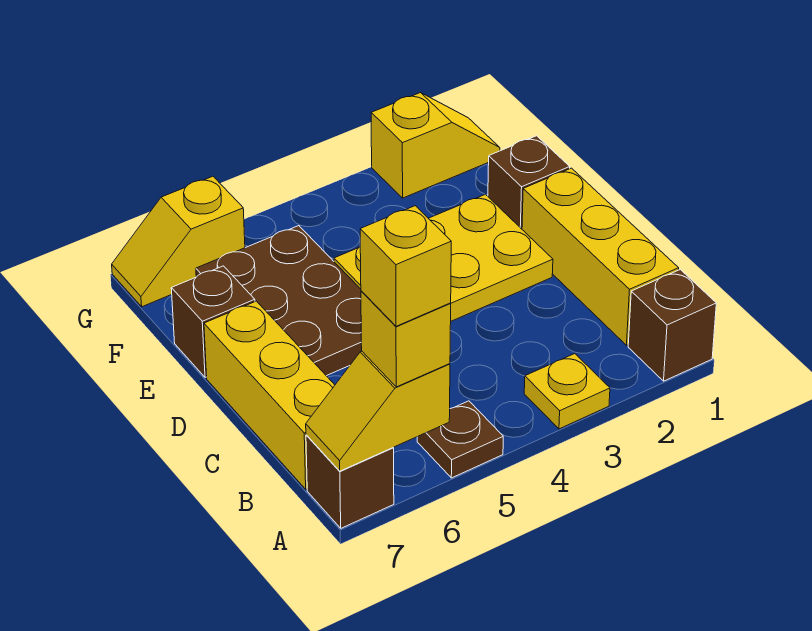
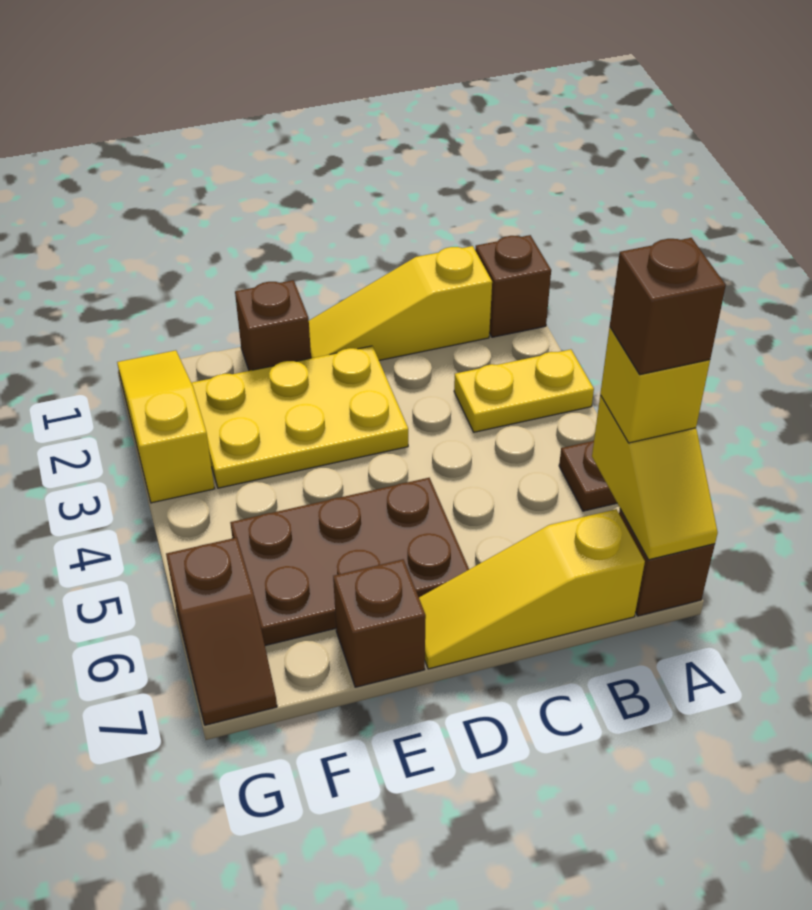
yellow 1x1 plate [524,354,610,429] -> yellow 1x2 plate [454,349,594,432]
yellow 1x1 brick [360,206,451,326] -> brown 1x1 brick [610,238,726,375]
yellow 1x3 brick [522,168,679,345] -> yellow 1x3 slope [309,246,492,360]
yellow 1x3 brick [204,301,335,489] -> yellow 1x3 slope [419,509,645,669]
yellow 2x3 plate [334,194,553,321] -> yellow 2x3 plate turned to [191,346,408,488]
yellow 1x2 slope [371,93,500,198] -> yellow 1x3 slope [117,350,215,503]
yellow 1x2 slope [112,176,245,307] -> brown 1x2 slope [166,538,277,725]

